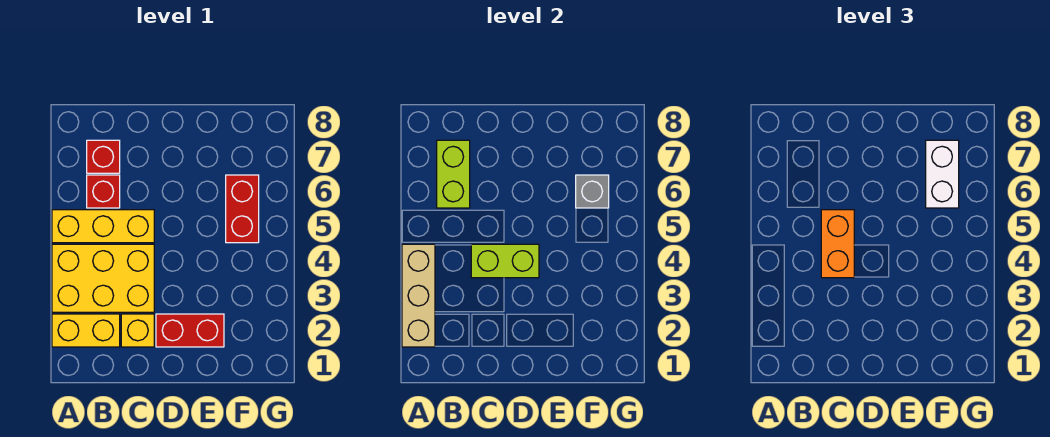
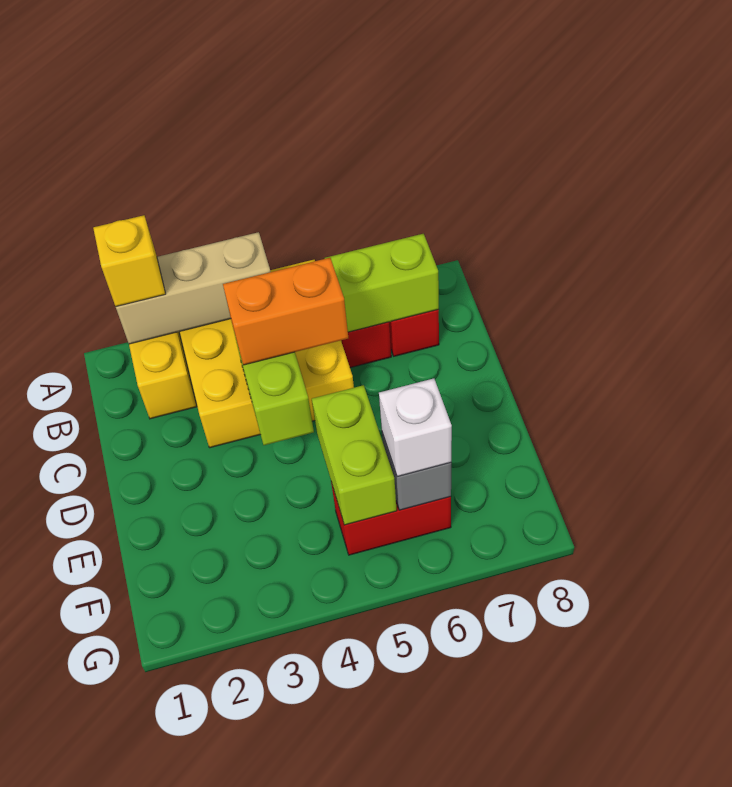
yellow 1x1 brick [121,314,154,347] -> yellow 1x1 brick moved to [93,215,165,307]
red 1x2 brick [156,314,224,347] -> none
none -> lime 1x2 brick [312,385,397,525]
white 1x2 brick [926,140,959,208] -> white 1x1 brick [379,378,452,477]

